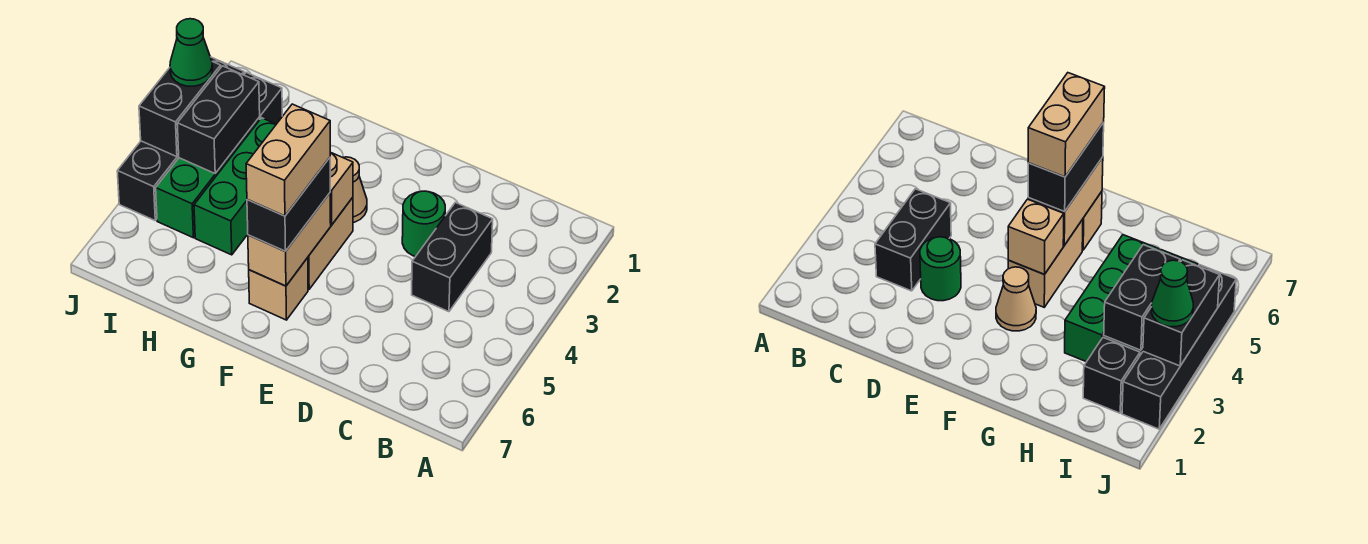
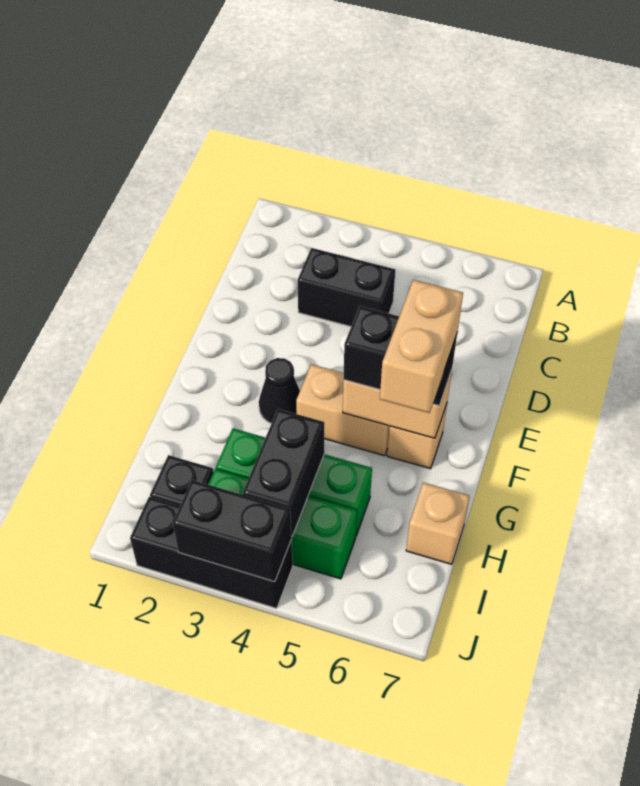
green 1x1 round brick [402,191,445,257] -> none
tan 1x1 cone [343,157,367,223] -> black 1x1 cone [259,358,300,423]
tan 1x1 brick [330,152,353,225] -> tan 1x1 brick moved to [406,482,470,564]
tan 1x2 brick [246,104,330,216] -> tan 1x2 brick turned to [380,280,463,413]
black 1x2 brick [177,66,260,173] -> black 1x2 brick turned to [243,409,324,536]
black 1x4 brick [117,57,244,220] -> black 1x3 brick [130,497,293,608]
green 1x1 cone [170,19,213,86] -> none

